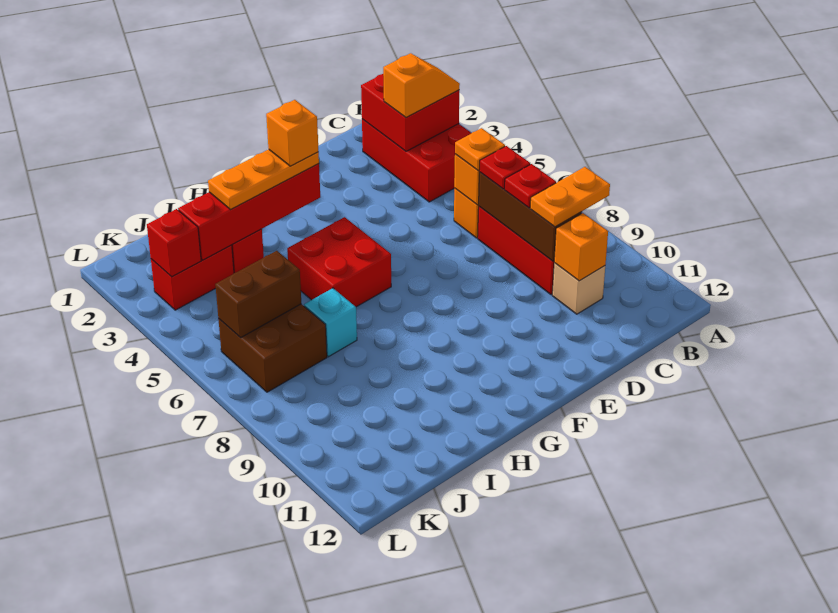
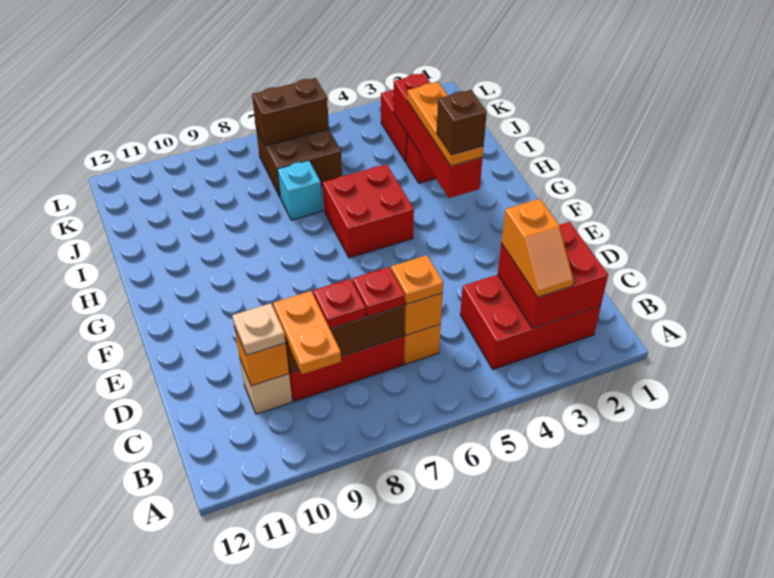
none -> tan 1x1 plate [232,303,285,355]
orange 1x1 brick [266,100,319,166] -> brown 1x1 brick [437,90,487,155]
brown 1x2 brick [215,251,301,338] -> brown 1x2 brick turned to [252,78,329,146]
red 1x1 brick [147,209,201,277] -> none

